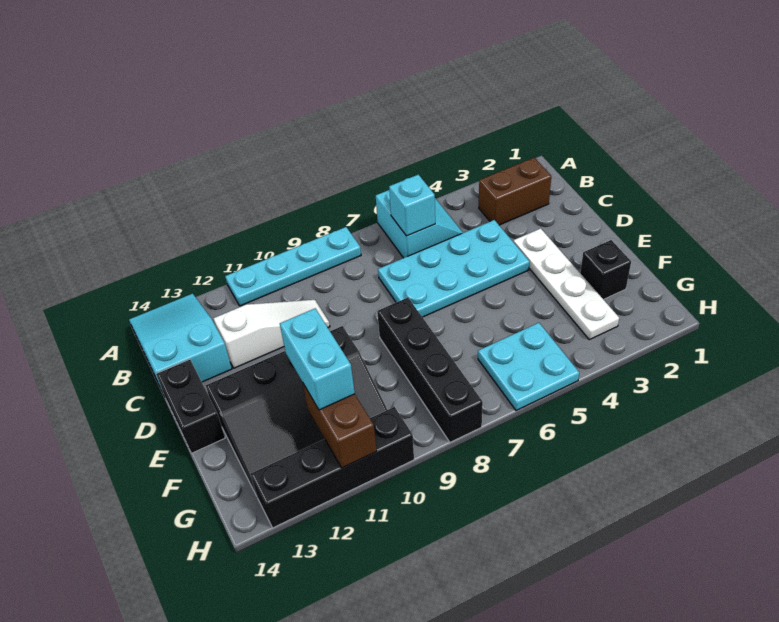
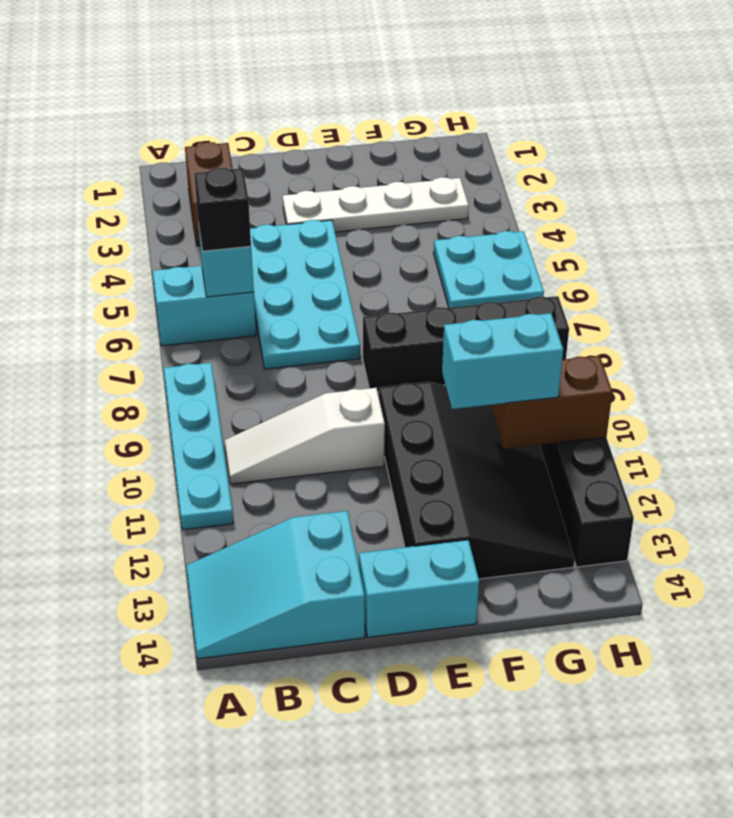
white 1x3 slope [213,300,330,368] -> white 1x3 slope turned to [225,388,385,484]
black 1x2 brick [156,359,225,453] -> cyan 1x2 brick [359,540,479,637]
black 1x1 brick [580,240,631,300] -> black 1x1 brick moved to [194,168,251,251]

